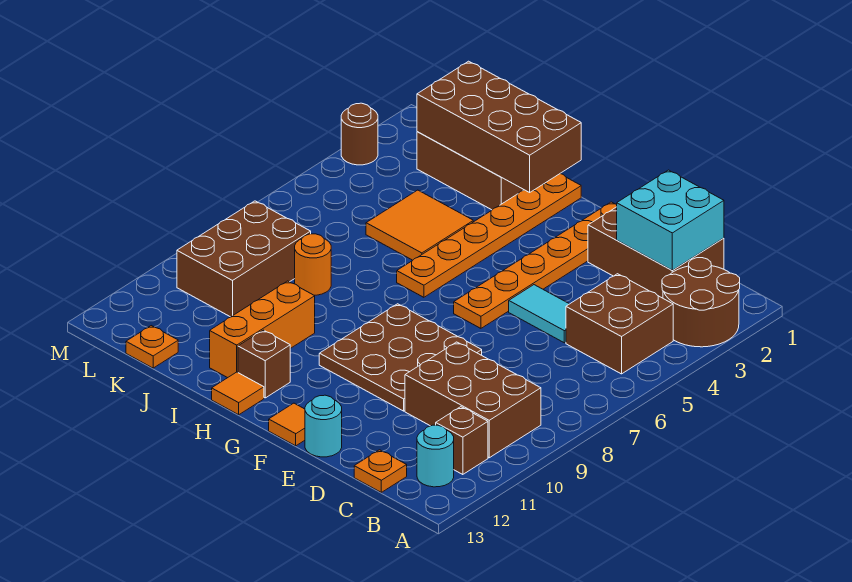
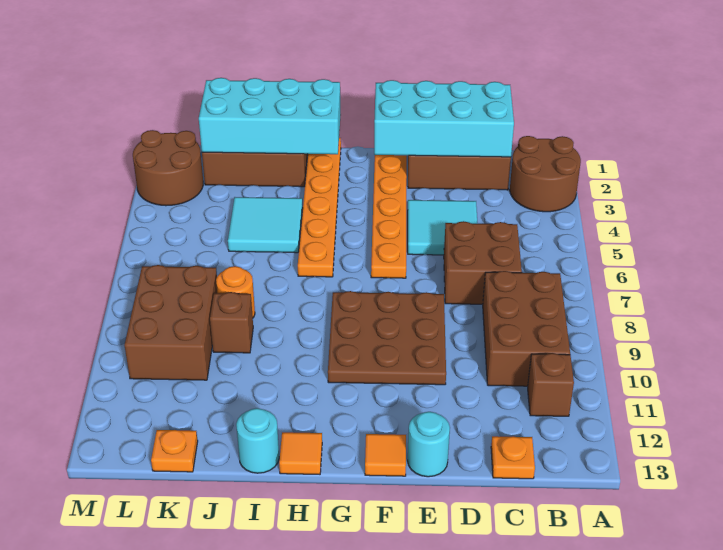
brown 2x2 brick [566,274,673,374] -> brown 2x2 brick moved to [444,221,522,304]
brown 2x3 brick [405,342,541,458] -> brown 2x3 brick turned to [483,271,570,386]
cyan 1x1 round brick [417,425,454,487] -> cyan 1x1 round brick moved to [236,408,279,473]
cyan 2x2 brick [617,170,724,270] -> cyan 2x4 brick [374,80,514,157]
cyan 1x2 tile [509,285,569,343] -> cyan 2x2 tile [408,200,477,255]
brown 2x4 brick [417,61,581,192] -> cyan 2x4 brick [199,78,341,154]
brown 1x1 brick [238,330,290,398] -> brown 1x1 brick moved to [210,292,253,353]
orange 2x2 tile [366,190,473,260] -> cyan 2x2 tile [228,197,303,253]
orange 1x3 brick [210,281,315,378] -> none
brown 1x1 round brick [341,103,378,165] -> brown 2x2 round brick [133,130,203,206]

